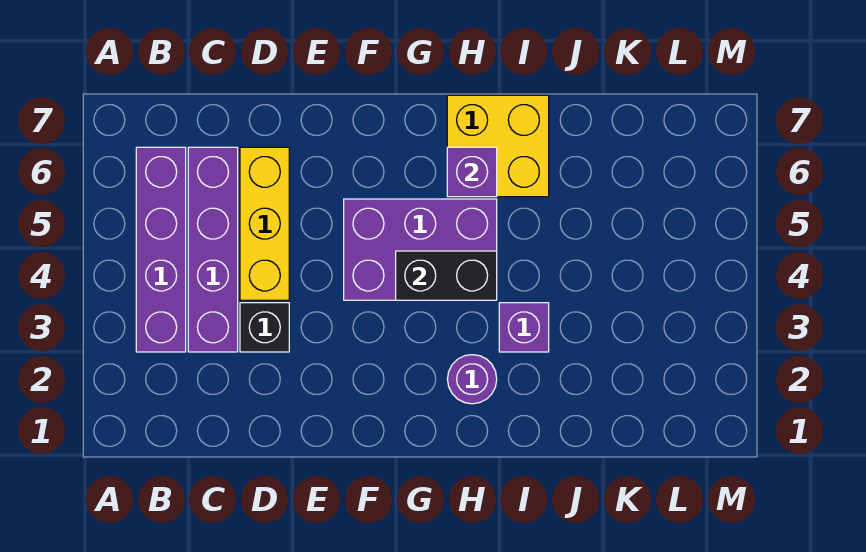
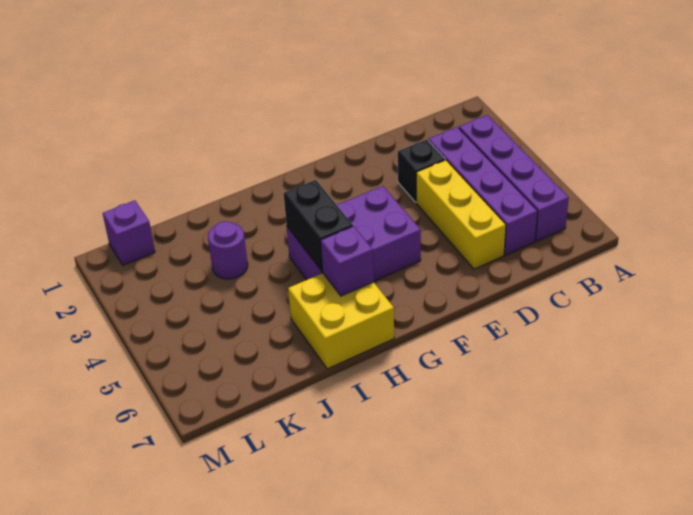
black 1x2 brick [396,251,497,300] -> black 1x2 brick turned to [284,180,353,271]
purple 1x1 round brick [447,355,497,404] -> purple 1x1 round brick moved to [208,221,248,279]
purple 1x1 brick [499,303,549,352] -> purple 1x1 brick moved to [103,200,155,265]

